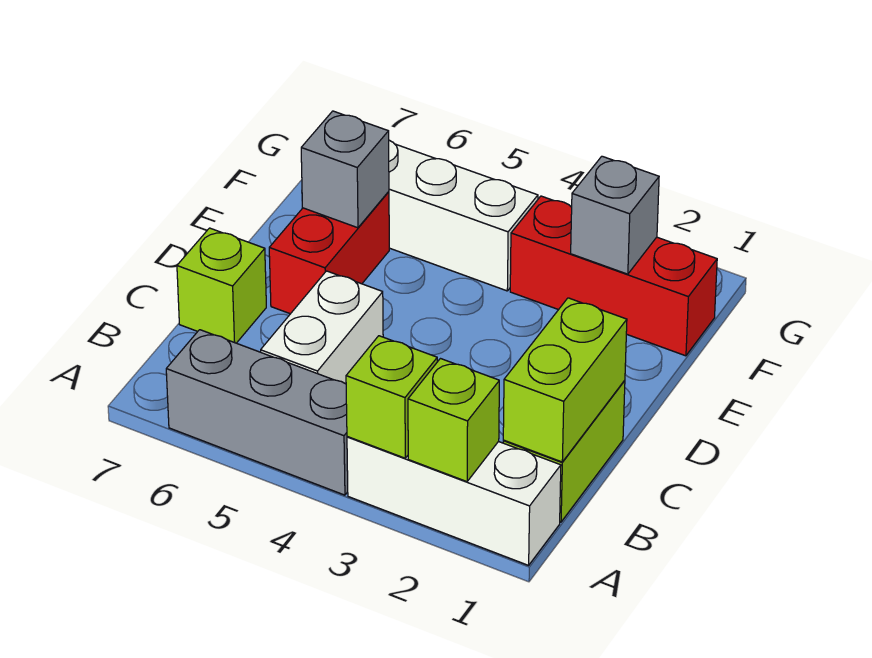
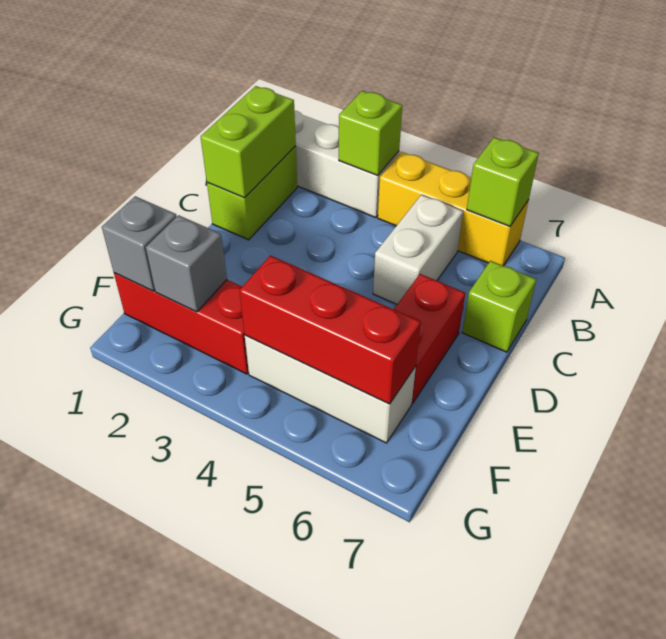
lime 1x1 brick [408,359,499,482] -> lime 1x1 brick moved to [467,137,539,226]
grey 1x3 brick [166,330,348,495] -> yellow 1x3 brick [378,152,529,266]
grey 1x1 brick [301,111,389,228] -> grey 1x1 brick moved to [102,196,177,291]
none -> red 1x3 brick [239,256,421,404]

